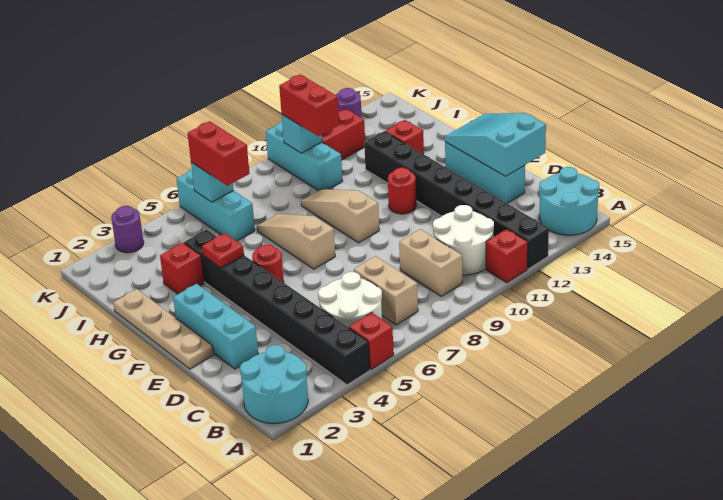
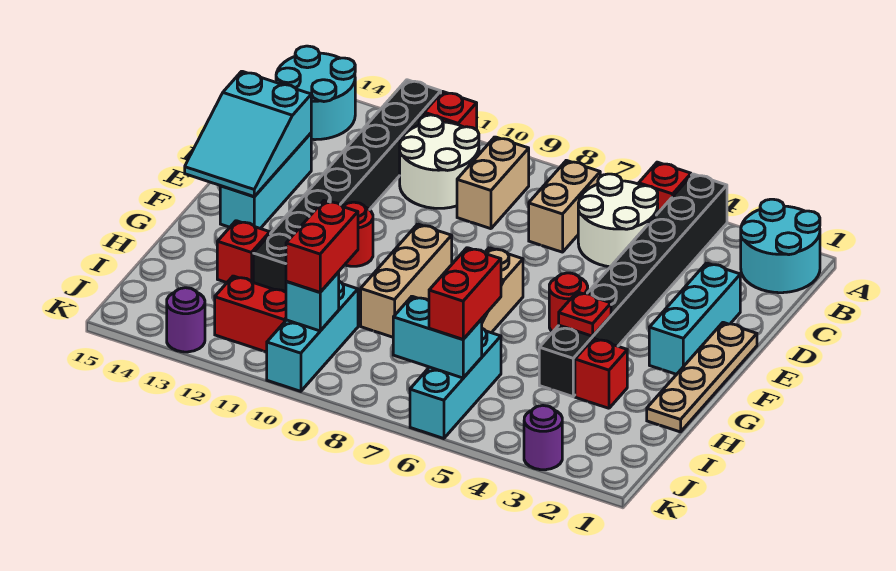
tan 1x3 slope [301,189,379,243] -> tan 1x3 brick [361,224,452,337]
cyan 1x1 brick [191,162,234,202] -> cyan 1x2 brick [393,296,482,378]

